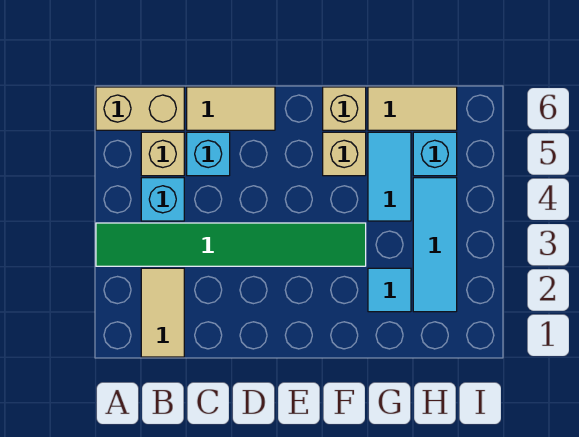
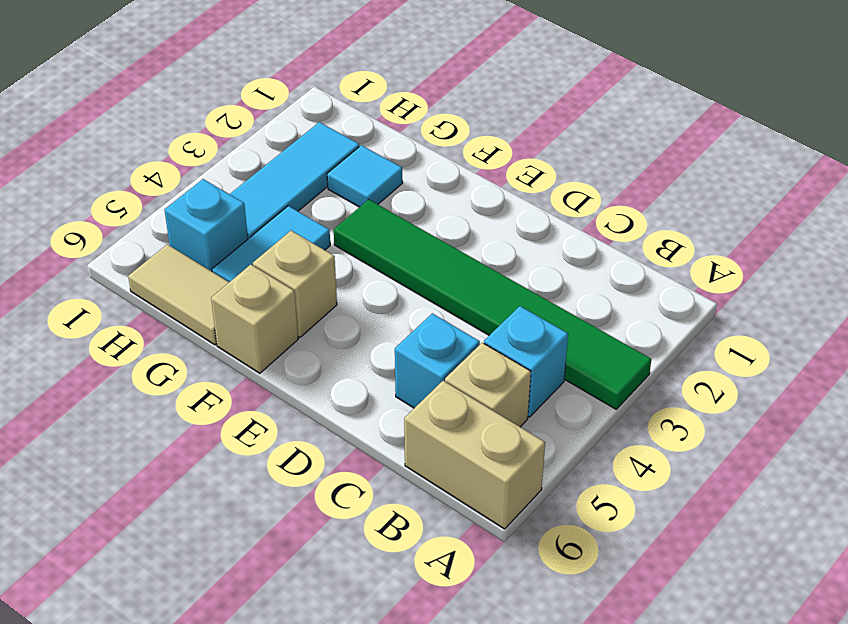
tan 1x2 tile [141,268,184,357] -> none
tan 1x2 tile [187,87,275,130] -> none

